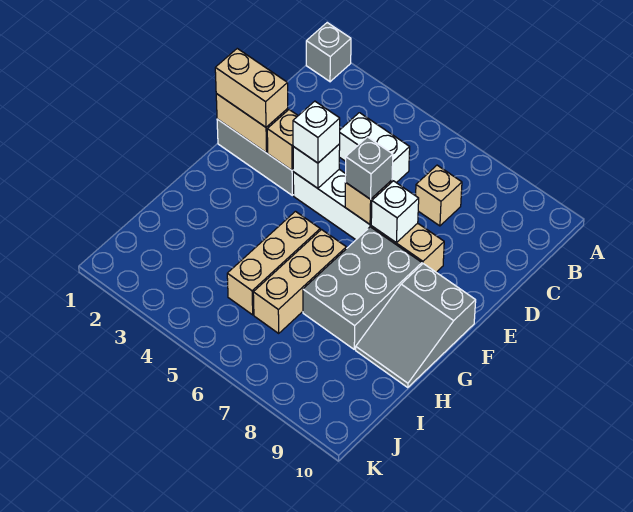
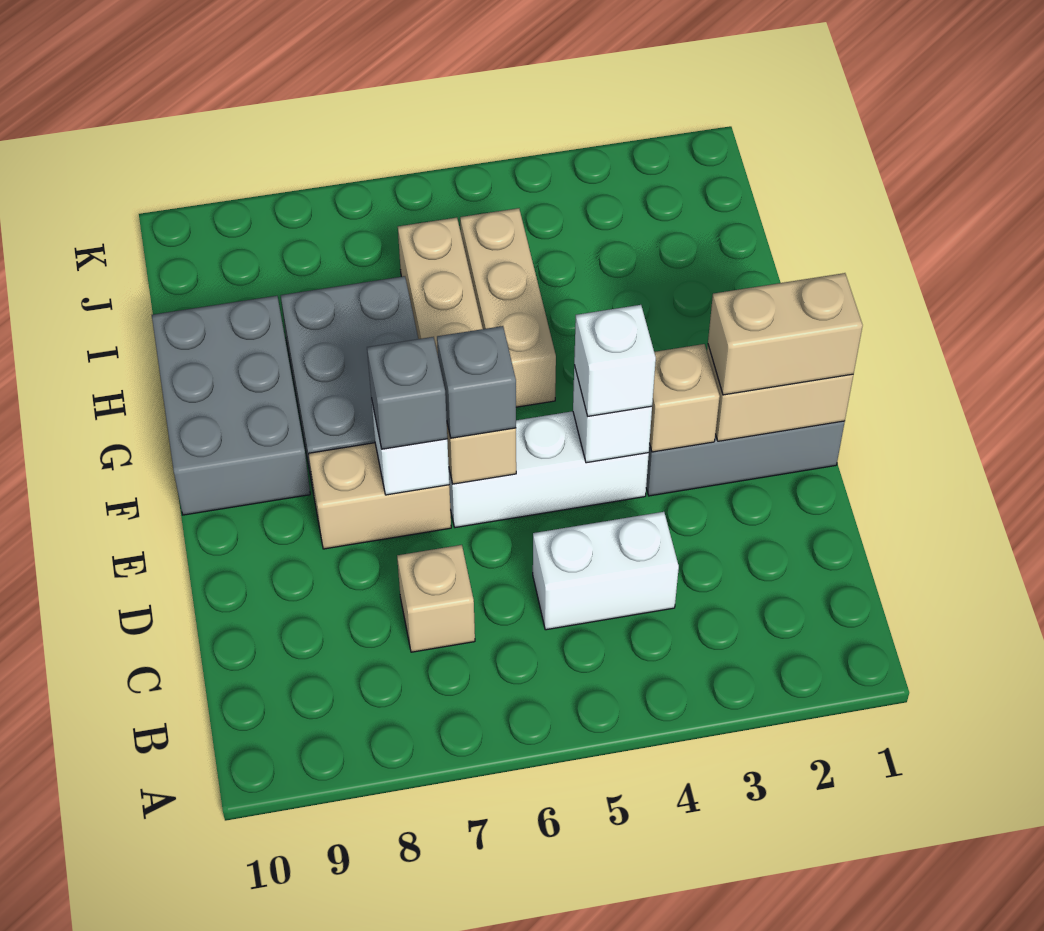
grey 1x1 brick [306,23,351,82] -> grey 1x1 brick moved to [367,337,447,449]
grey 2x3 slope [356,264,476,387] -> grey 2x3 brick [152,296,310,515]

